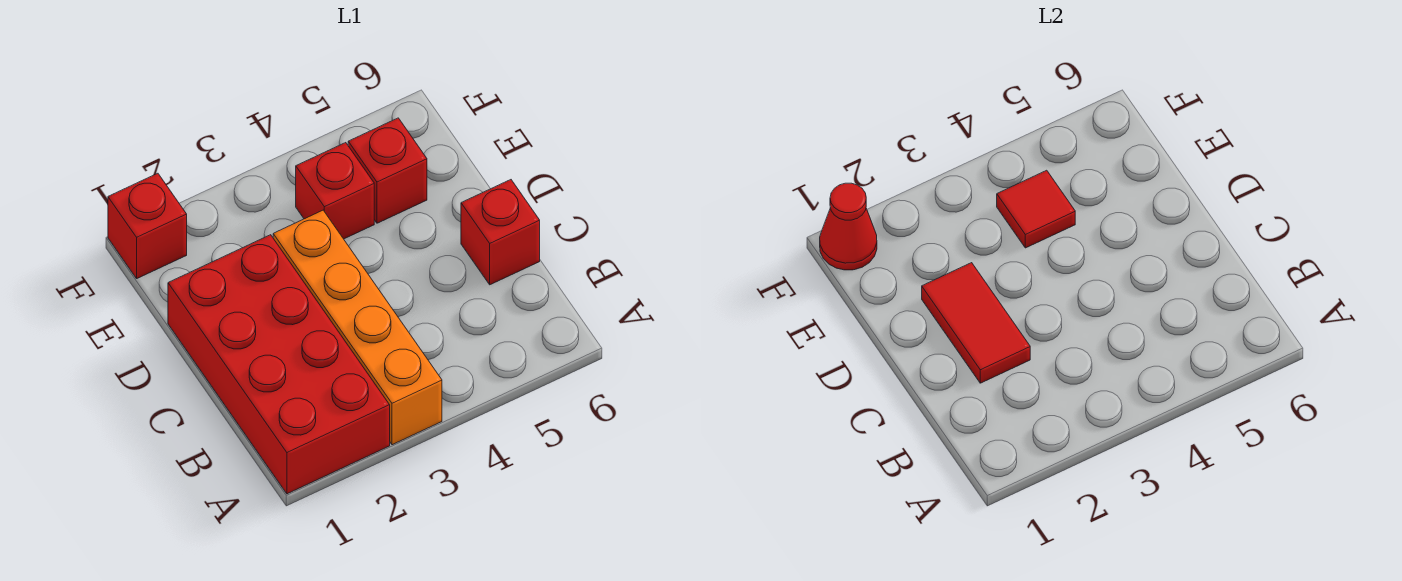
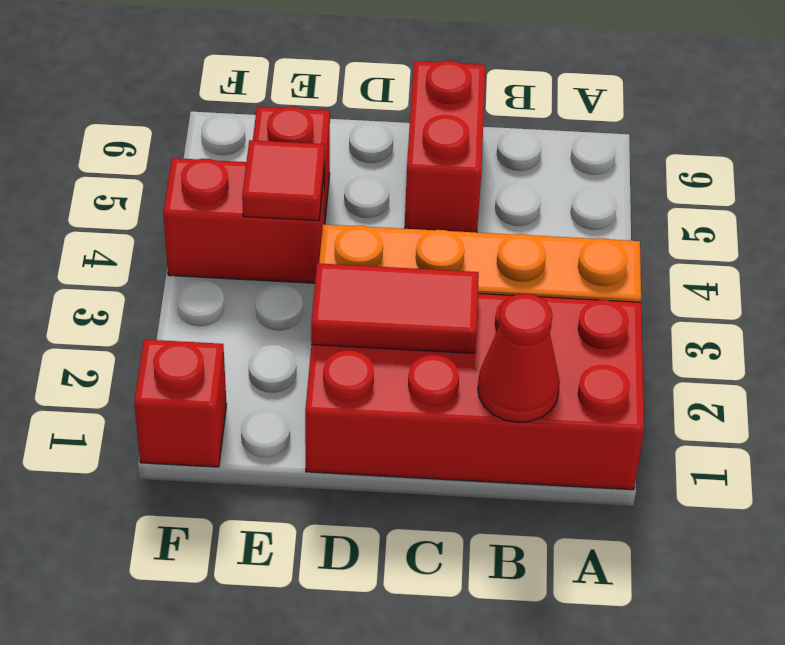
red 1x1 brick [461,180,540,285] -> red 1x2 brick [405,61,485,232]
red 1x1 brick [296,143,374,239] -> red 1x2 brick [163,158,325,283]
red 1x1 cone [820,183,877,270] -> red 1x1 cone moved to [478,294,560,422]

